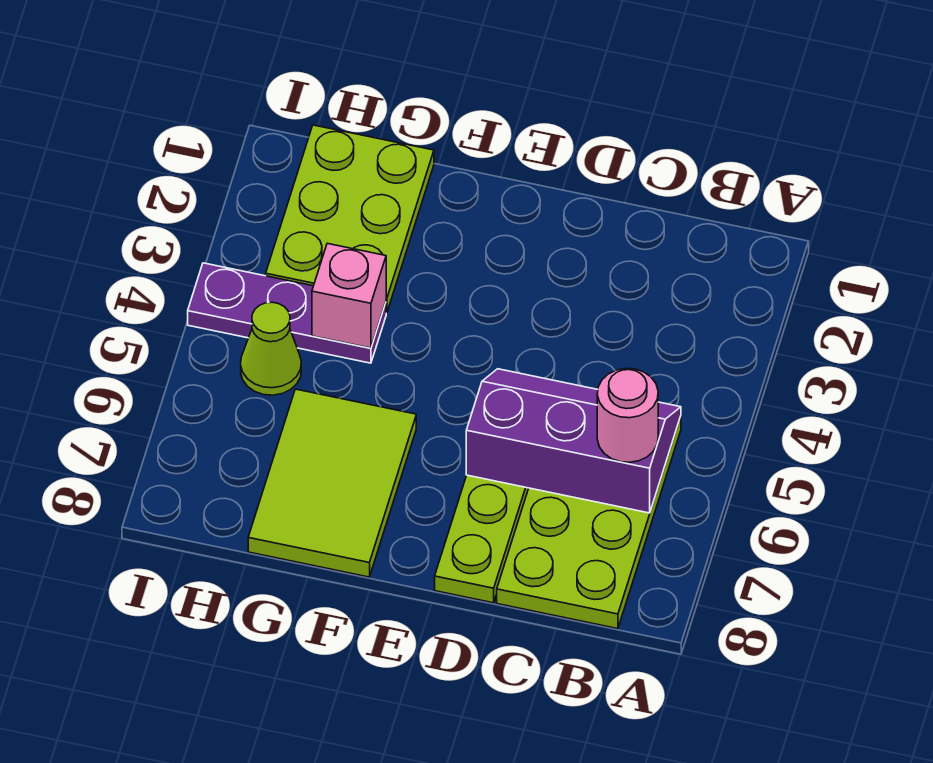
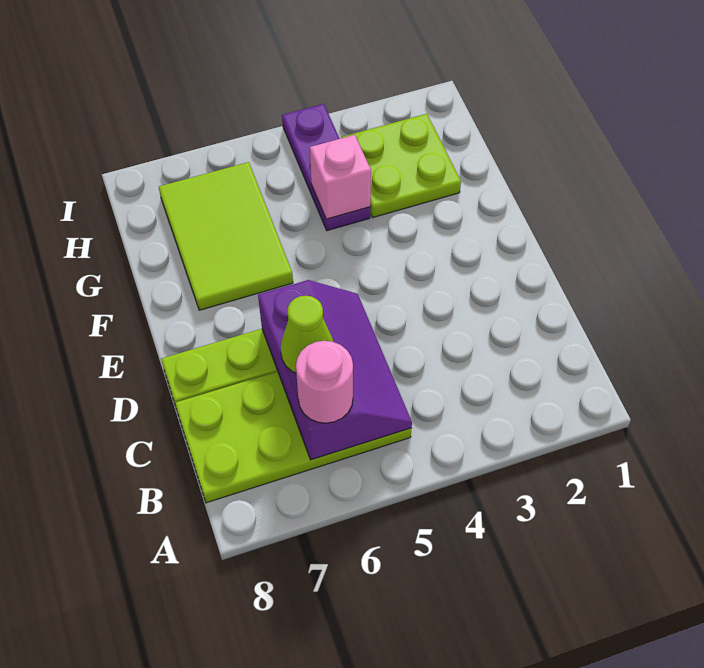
lime 2x3 tile [248,389,416,577] -> lime 2x3 tile turned to [159,162,293,310]
lime 2x3 plate [266,125,434,313] -> lime 2x2 plate [341,114,461,218]
lime 1x1 cone [241,302,301,395] -> lime 1x1 cone moved to [281,296,333,373]

